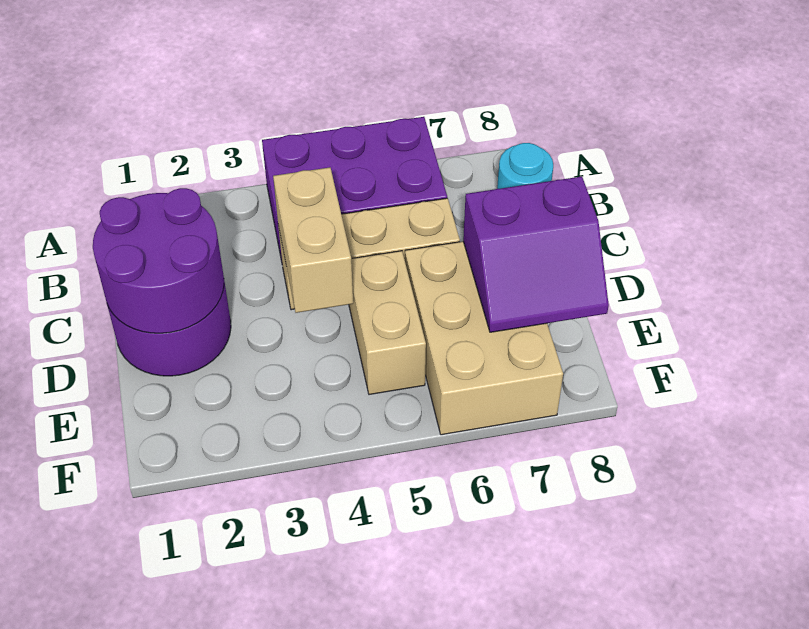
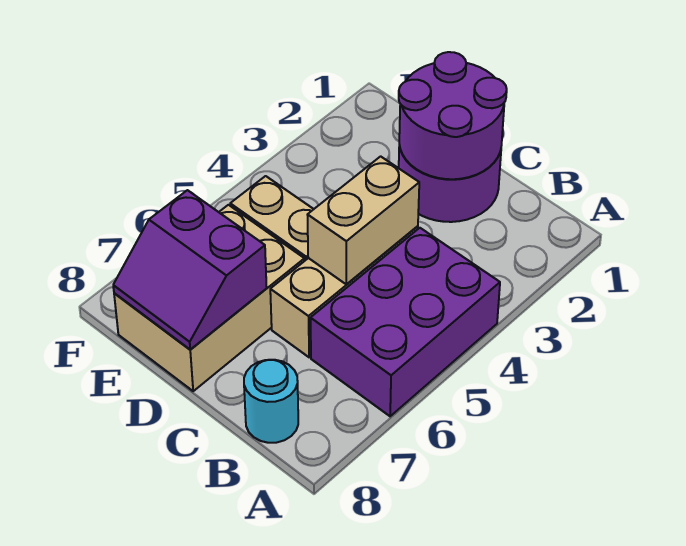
tan 1x2 brick [273,167,353,313] -> tan 1x2 brick turned to [308,156,419,285]
tan 2x3 brick [405,242,563,435] -> tan 2x3 brick turned to [114,205,305,391]
purple 2x2 slope [463,176,609,332] -> purple 2x2 slope turned to [113,190,267,350]

